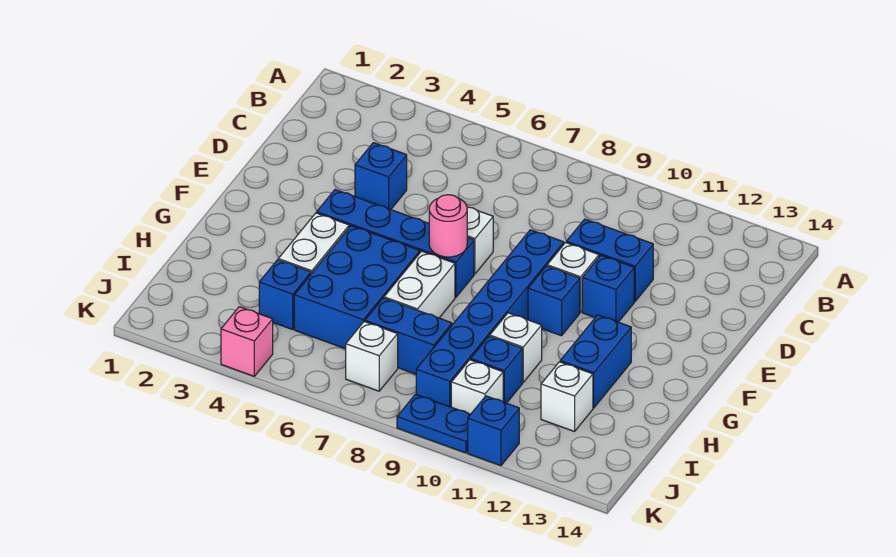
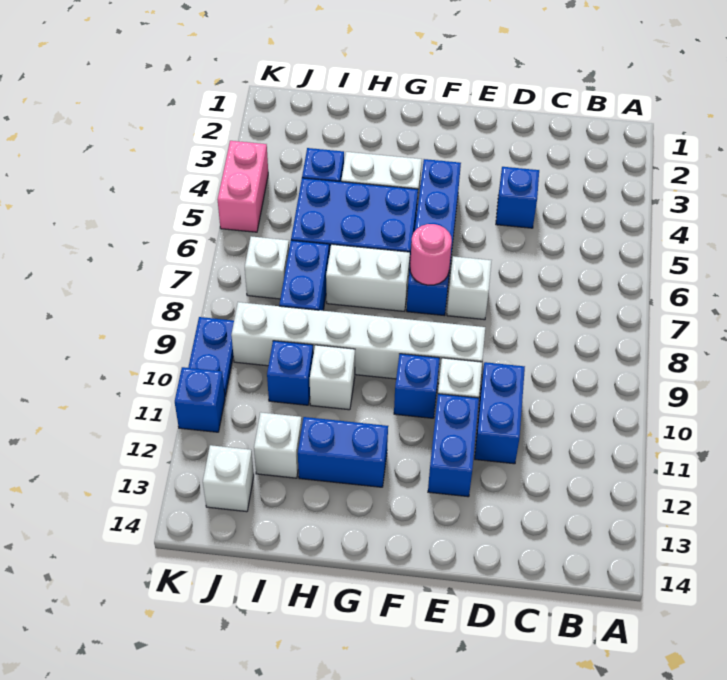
blue 1x6 brick [416,230,564,407] -> white 1x6 brick [231,302,485,383]
blue 1x1 brick [582,255,634,322] -> blue 1x2 brick [428,394,479,497]
white 1x1 brick [451,360,503,414] -> white 1x1 brick moved to [203,445,254,512]
pink 1x1 brick [221,307,273,376] -> pink 1x2 brick [218,141,268,232]

